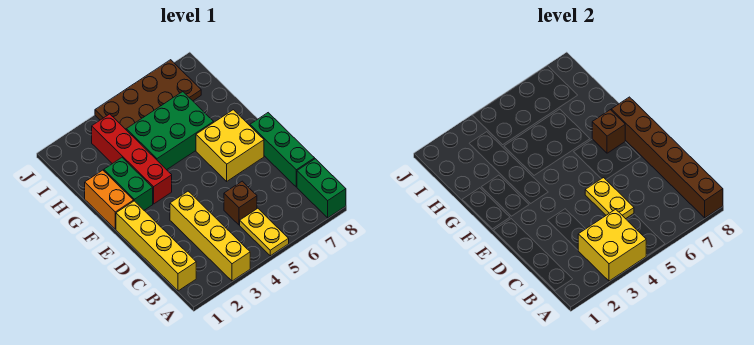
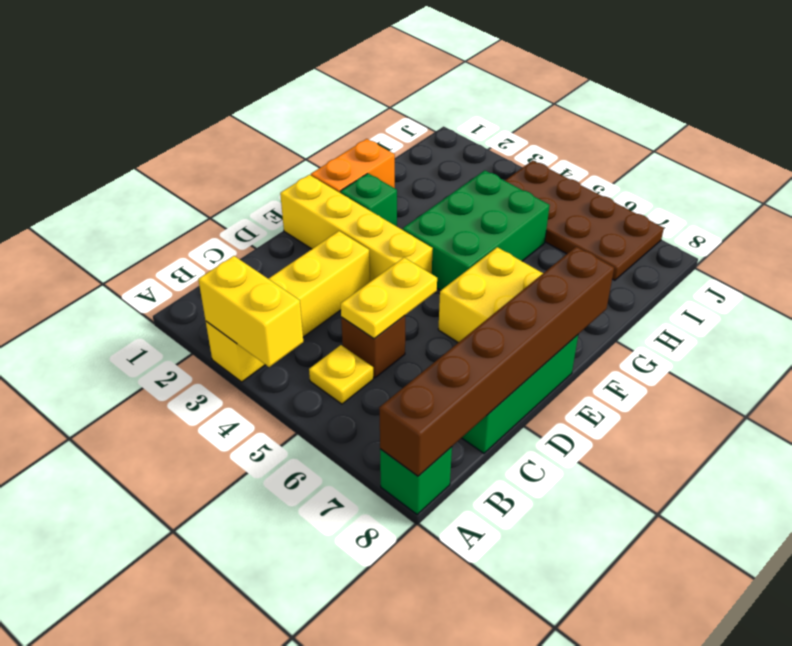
yellow 2x2 brick [578,209,646,281] -> yellow 1x2 brick [198,256,303,367]
yellow 1x2 plate [240,208,289,256] -> yellow 1x1 plate [309,345,373,404]
green 1x2 brick [297,159,346,218] -> green 1x1 brick [380,447,452,514]
yellow 1x4 brick [116,201,196,291] -> yellow 1x4 brick turned to [280,175,433,282]
green 1x2 brick [104,158,153,210] -> green 1x1 brick [340,173,397,226]
red 1x4 brick [92,114,172,204] -> none
brown 1x1 brick [592,110,625,153] -> none
green 2x3 brick [126,92,214,170] -> green 2x3 brick turned to [403,170,550,291]

